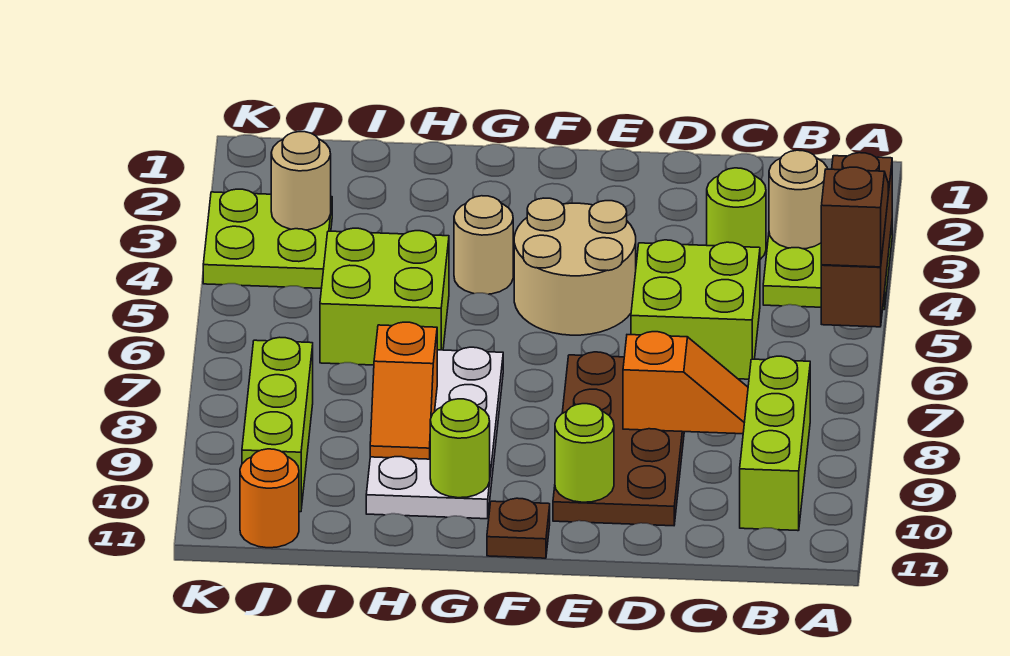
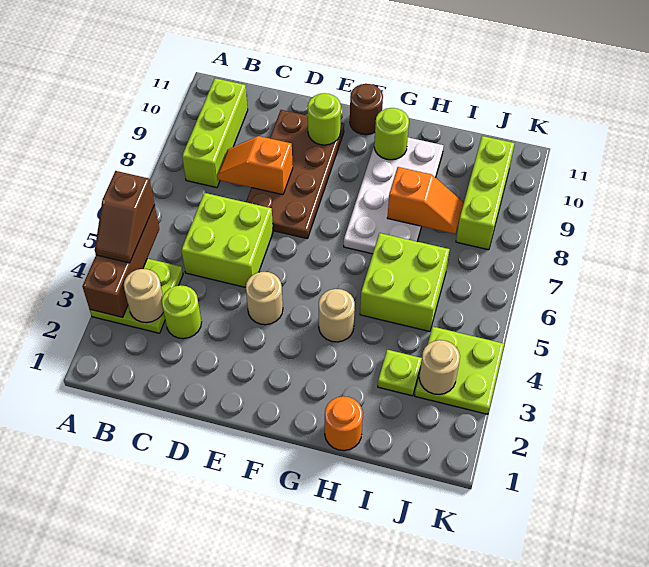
tan 2x2 round brick [514,198,636,335] -> tan 1x1 round brick [246,272,283,325]
brown 1x1 plate [487,498,550,558] -> brown 1x1 round brick [350,84,383,135]
orange 1x2 slope [370,322,437,459] -> orange 1x2 slope turned to [387,167,463,234]
none -> lime 1x1 plate [378,350,422,396]
orange 1x1 round brick [240,449,299,548] -> orange 1x1 round brick moved to [325,396,363,451]

